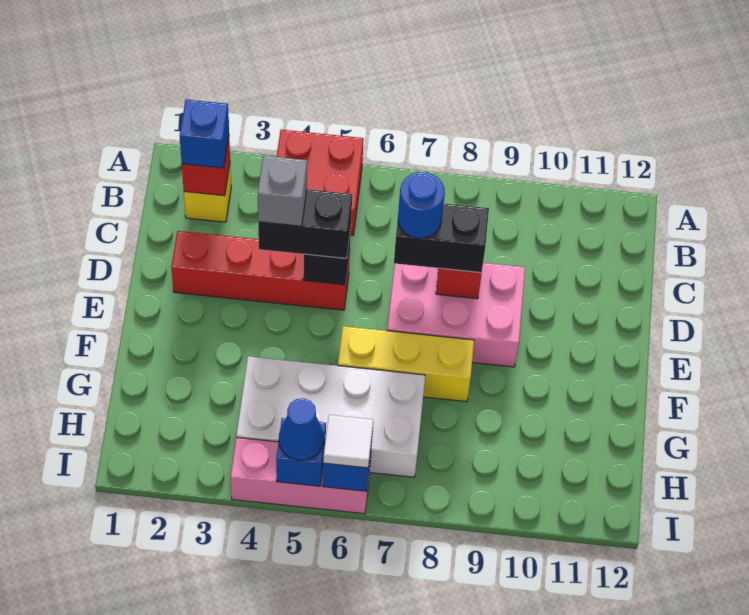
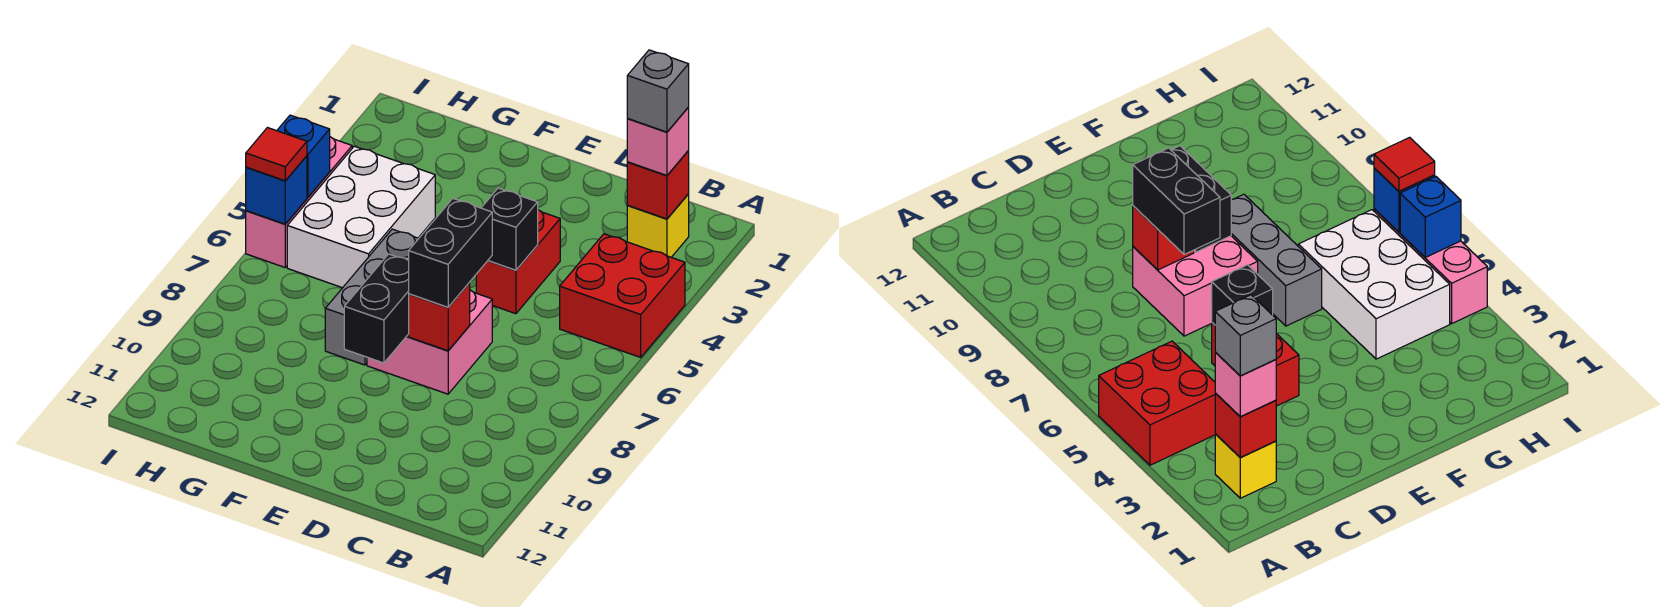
blue 1x1 brick [180,99,229,168] -> pink 1x1 brick [627,107,689,175]
red 1x4 brick [171,231,350,310] -> red 1x2 brick [476,210,560,314]
black 1x2 brick [258,189,352,258] -> black 1x2 brick moved to [344,254,409,363]
grey 1x1 brick [258,156,307,226] -> grey 1x1 brick moved to [627,50,689,132]
pink 2x3 brick [387,263,525,367] -> pink 2x2 brick [367,290,492,394]
blue 1x1 round brick [398,172,445,238] -> none
yellow 1x3 brick [338,326,474,402] -> grey 1x3 brick [325,229,419,365]
white 2x4 brick [237,356,425,477] -> white 2x3 brick [287,146,435,288]
blue 1x1 cone [279,398,324,461] -> none
white 1x1 tile [323,415,373,468] -> red 1x1 tile [246,128,307,181]

